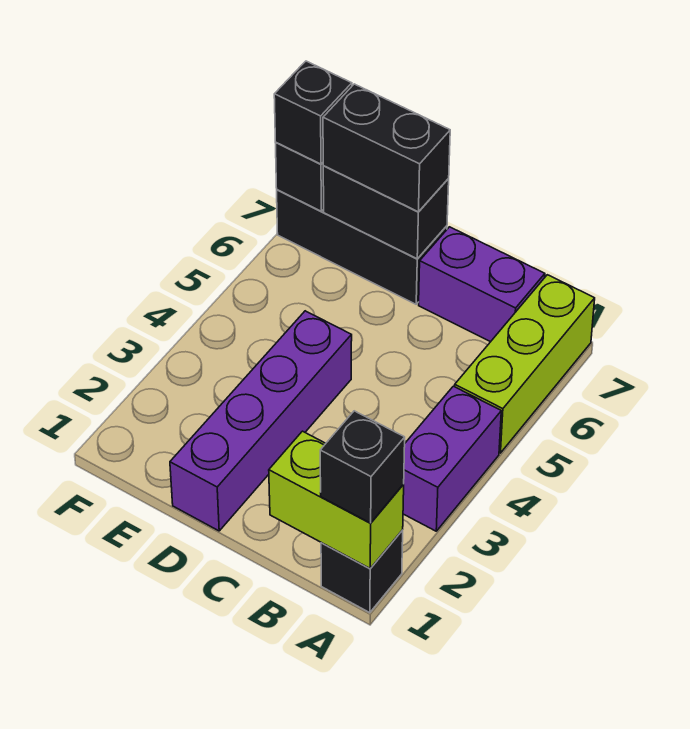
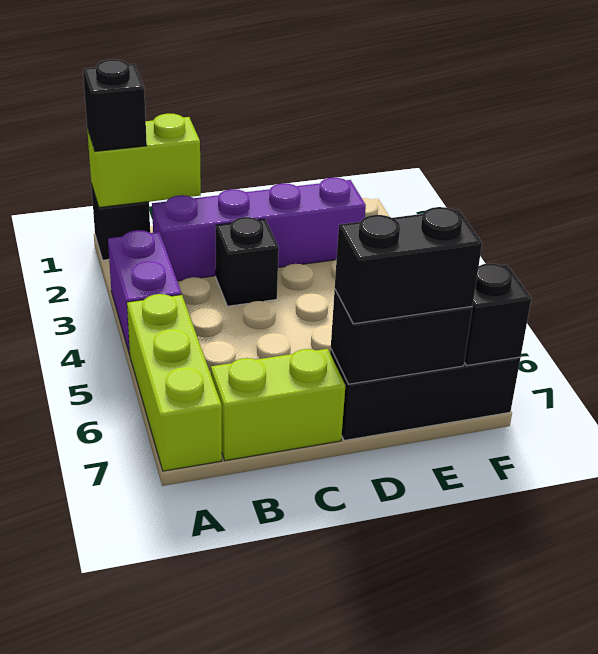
purple 1x2 brick [419,227,545,342] -> lime 1x2 brick [211,349,345,461]
purple 1x4 brick [170,311,352,531] -> purple 1x4 brick turned to [152,178,366,281]
black 1x1 brick [274,61,352,164] -> black 1x1 brick moved to [216,217,279,306]

